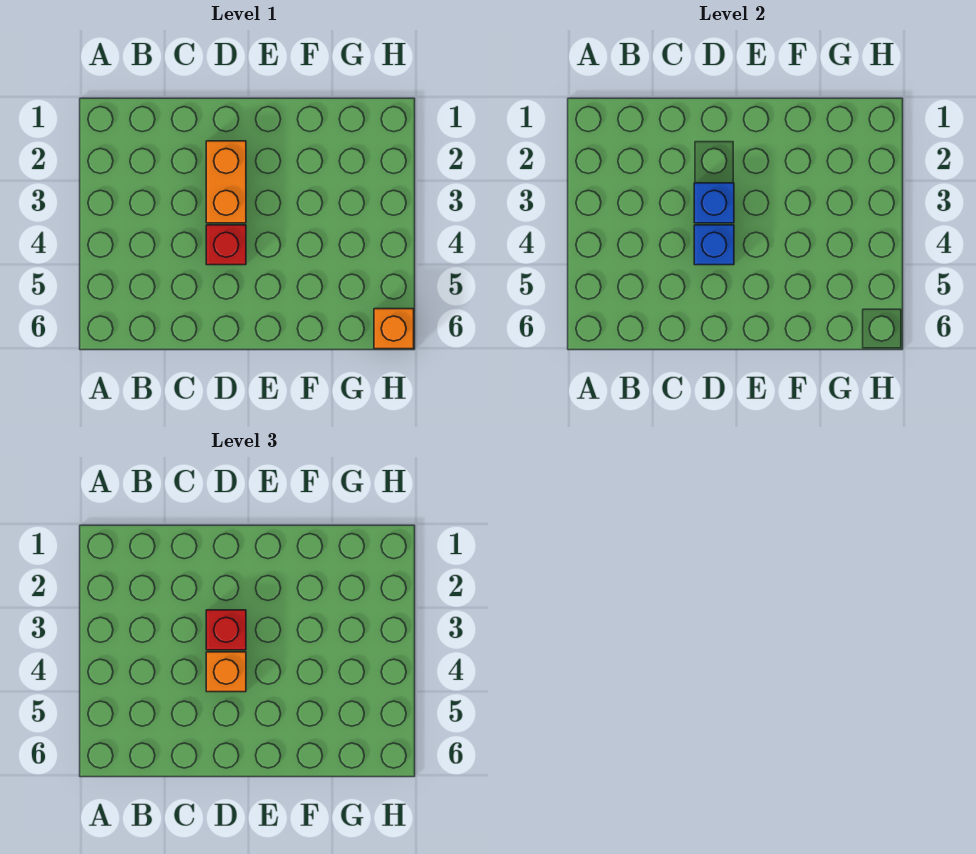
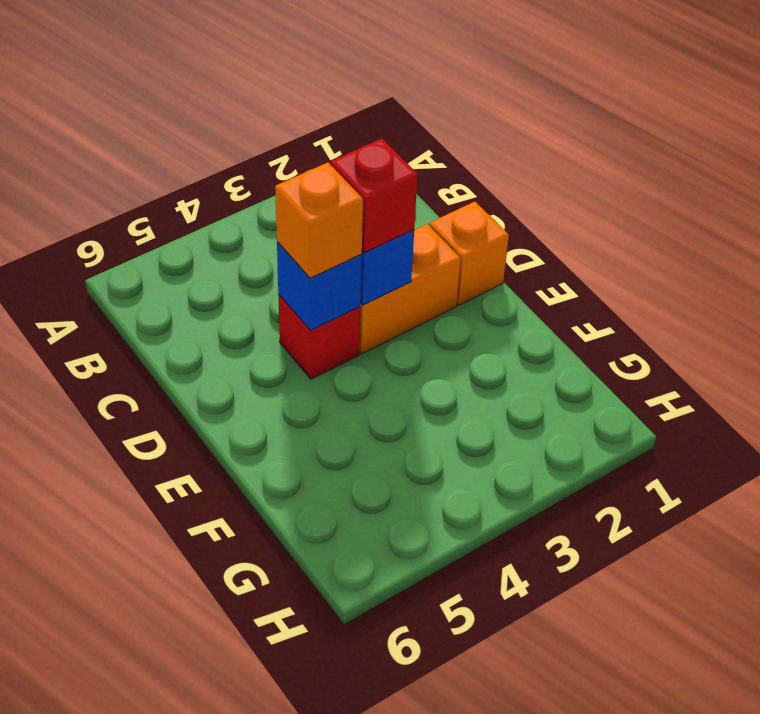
orange 1x1 brick [374,309,414,349] -> orange 1x1 brick moved to [429,202,509,305]

